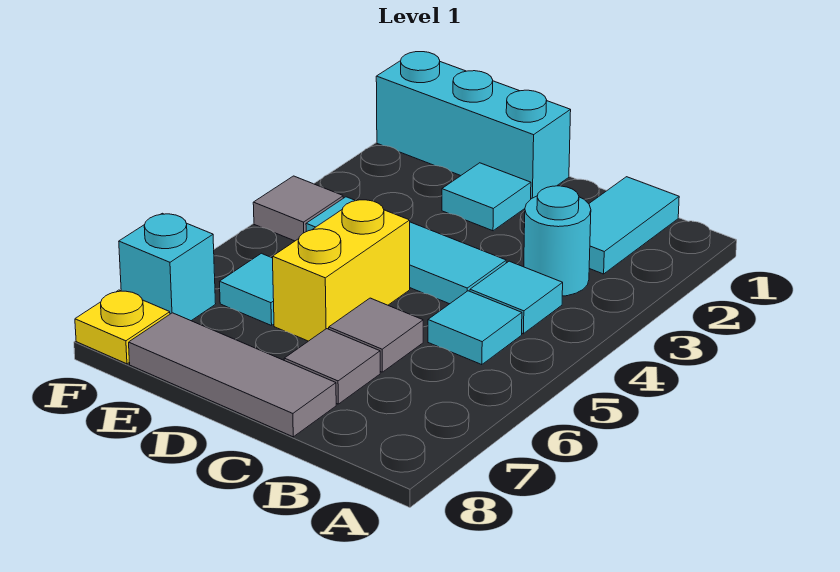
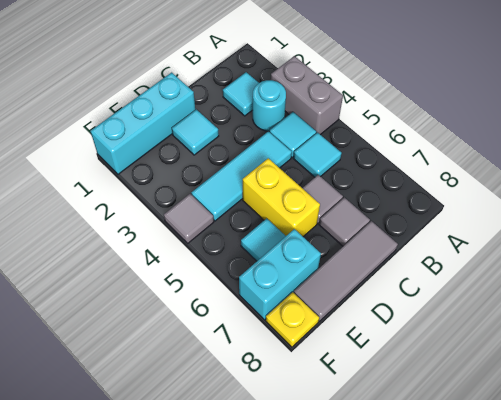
none -> grey 1x2 brick [271,56,343,135]
cyan 1x2 tile [589,177,679,274] -> cyan 1x1 tile [223,72,259,116]
cyan 1x1 brick [119,213,216,321] -> cyan 1x2 brick [239,229,321,320]

